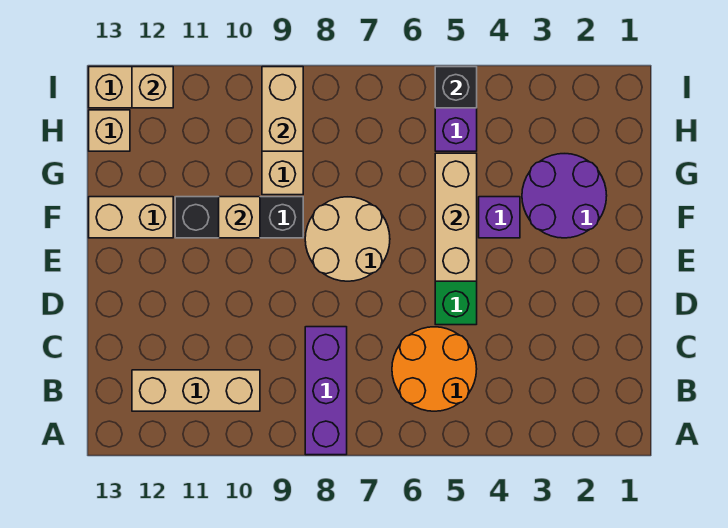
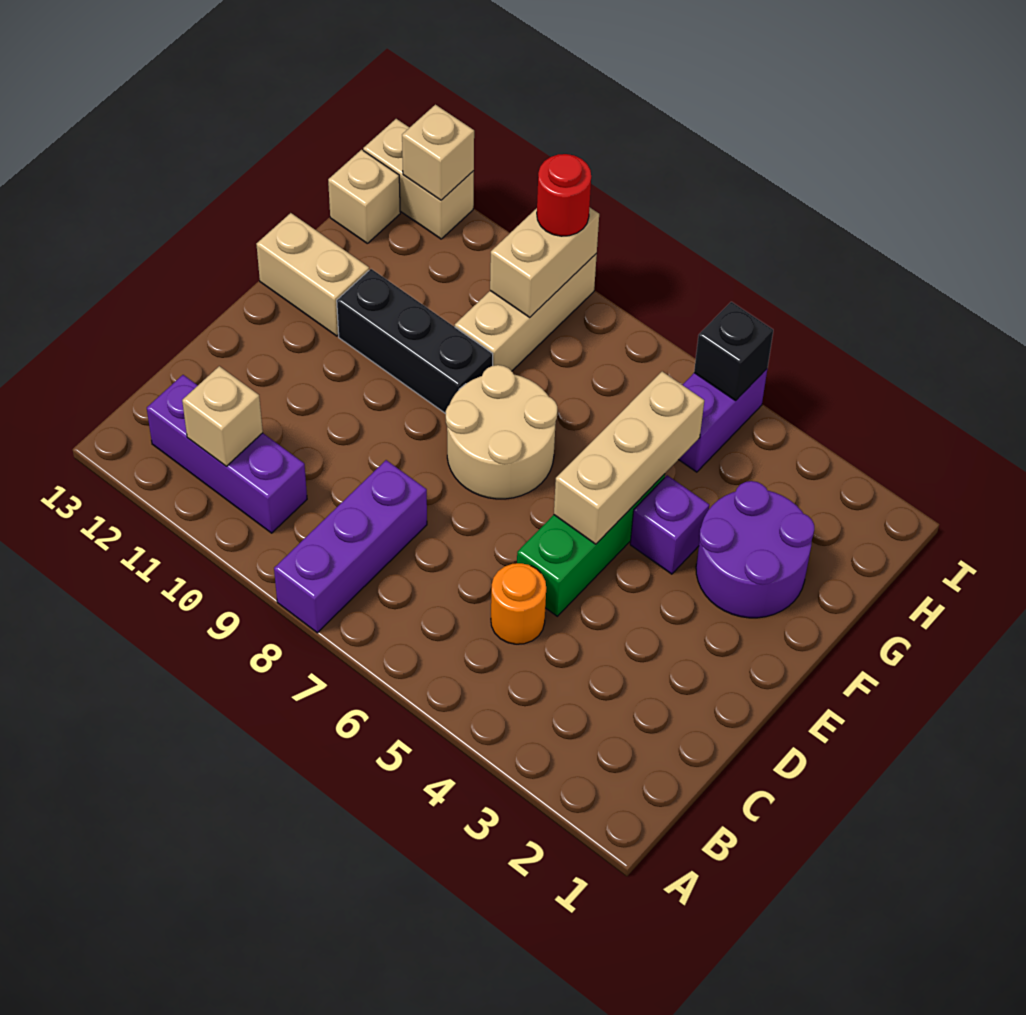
orange 2x2 round brick [392,327,477,411] -> orange 1x1 round brick [491,563,546,644]
tan 1x3 brick [132,370,260,411] -> purple 1x3 brick [147,375,307,533]
tan 1x1 brick [219,197,260,238] -> tan 1x1 brick moved to [182,366,263,466]
none -> red 1x1 round brick [537,154,591,236]

